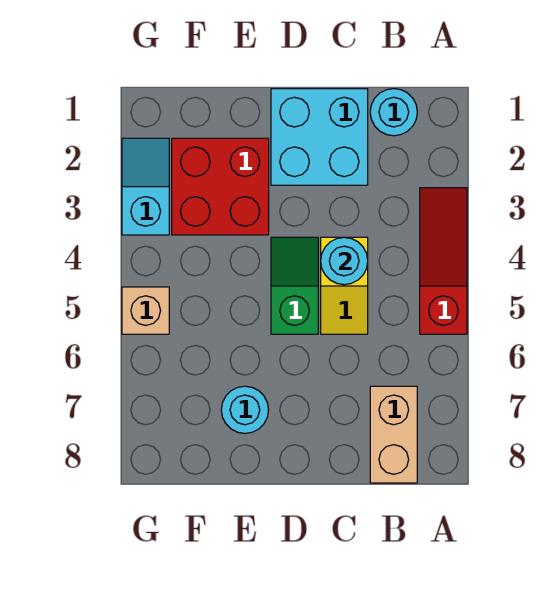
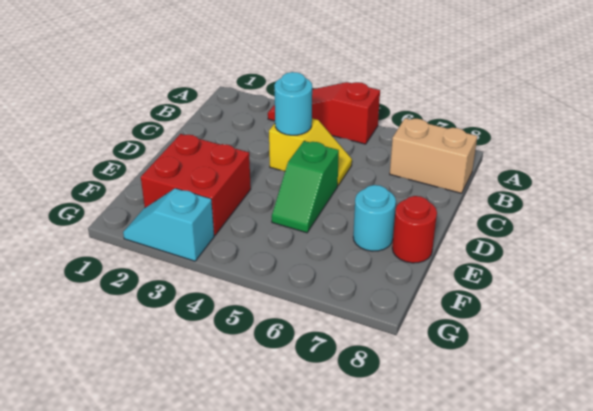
cyan 1x1 round brick [370,89,417,136] -> none
cyan 2x2 brick [271,89,368,185] -> none
green 1x2 slope [271,237,318,334] -> green 1x2 slope turned to [272,141,339,233]
none -> red 1x1 round brick [392,196,437,263]
tan 1x1 brick [122,287,169,334] -> none

